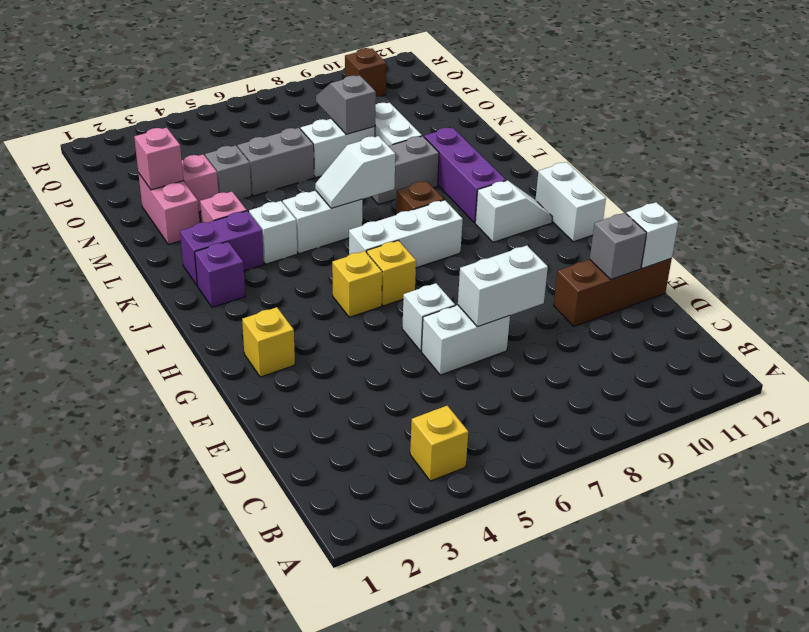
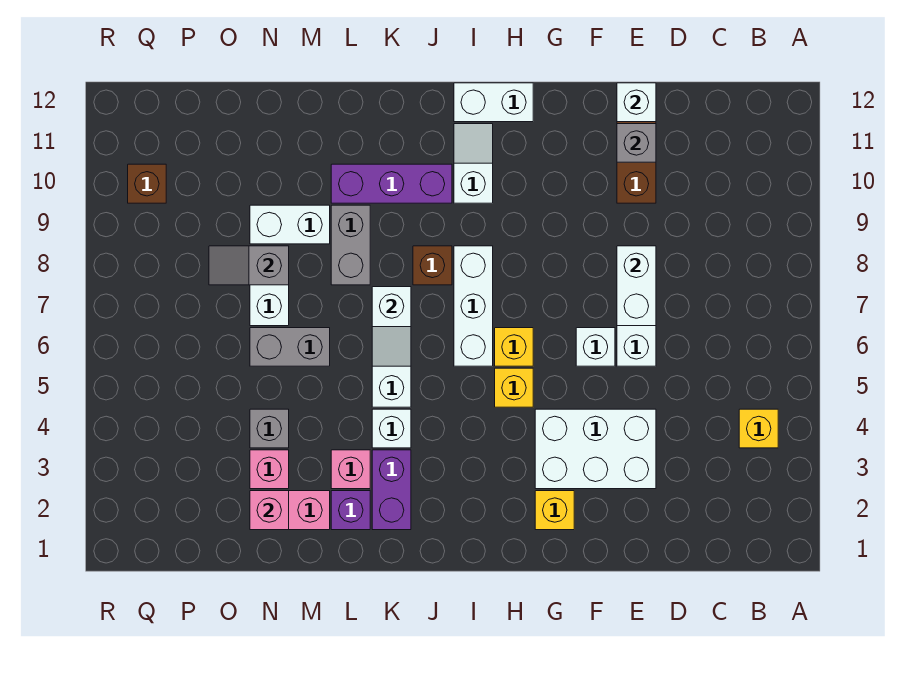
none -> white 2x3 brick [535,409,656,489]
purple 1x1 brick [195,242,245,307] -> purple 1x1 brick moved to [331,491,370,530]
grey 1x2 brick [237,128,314,196] -> grey 1x2 brick turned to [250,328,330,366]

